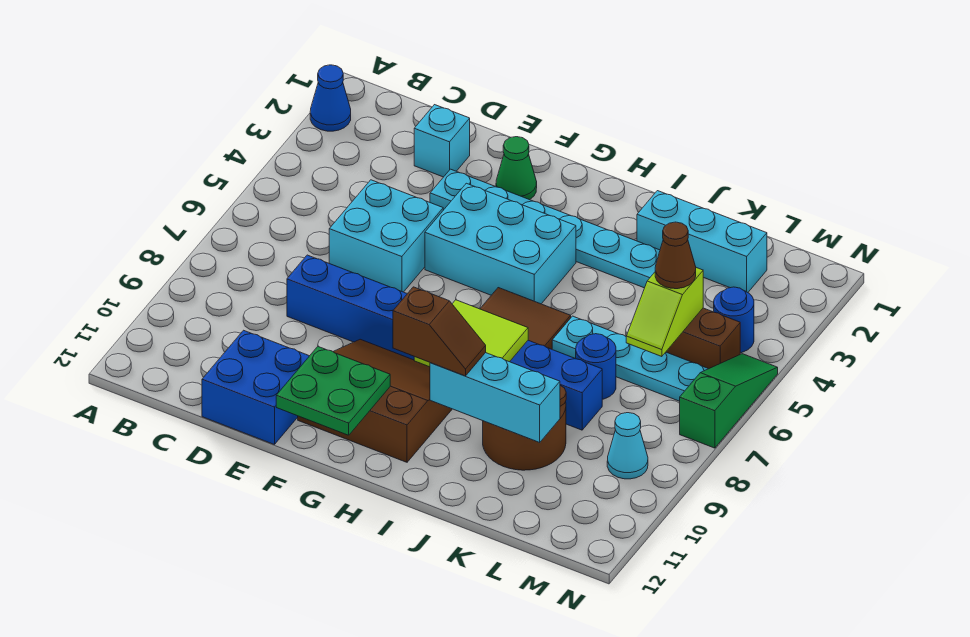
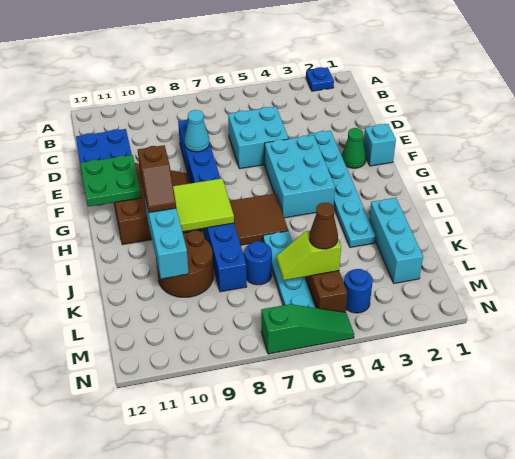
blue 1x1 cone [310,65,351,131] -> blue 1x1 plate [306,67,334,91]
cyan 1x1 brick [414,105,470,177] -> cyan 1x1 brick moved to [363,124,396,166]
cyan 1x1 cone [607,413,648,479] -> cyan 1x1 cone moved to [185,110,210,152]

